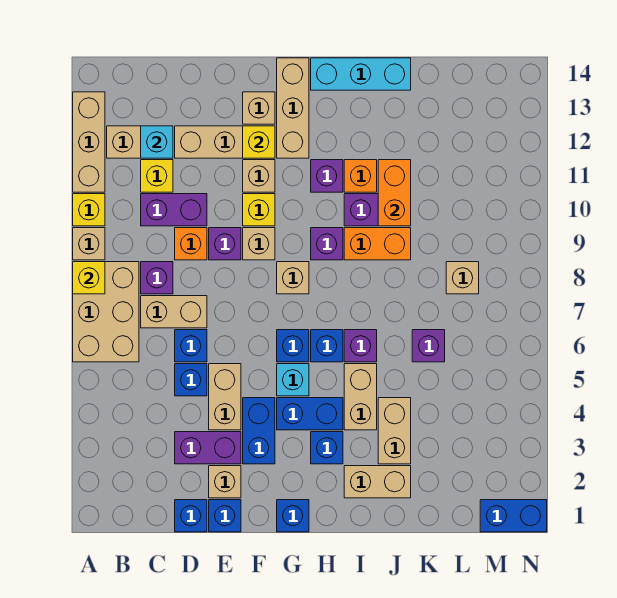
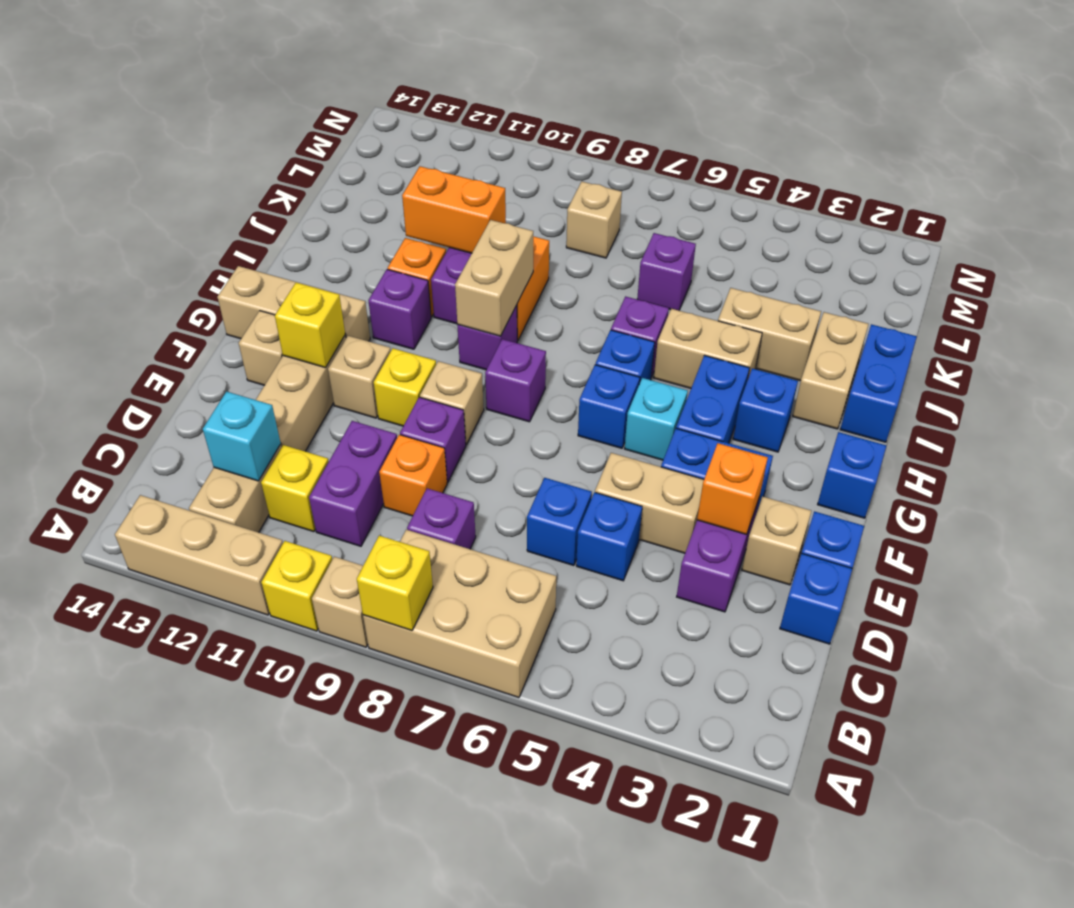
tan 1x2 brick [141,296,207,328] -> tan 1x2 brick moved to [455,220,533,336]
none -> orange 1x1 brick [697,443,768,535]
tan 1x1 brick [277,262,309,294] -> purple 1x1 brick [485,339,546,422]
cyan 1x3 brick [311,58,411,90] -> none
blue 1x2 brick [480,500,547,532] -> blue 1x2 brick moved to [840,324,917,442]

